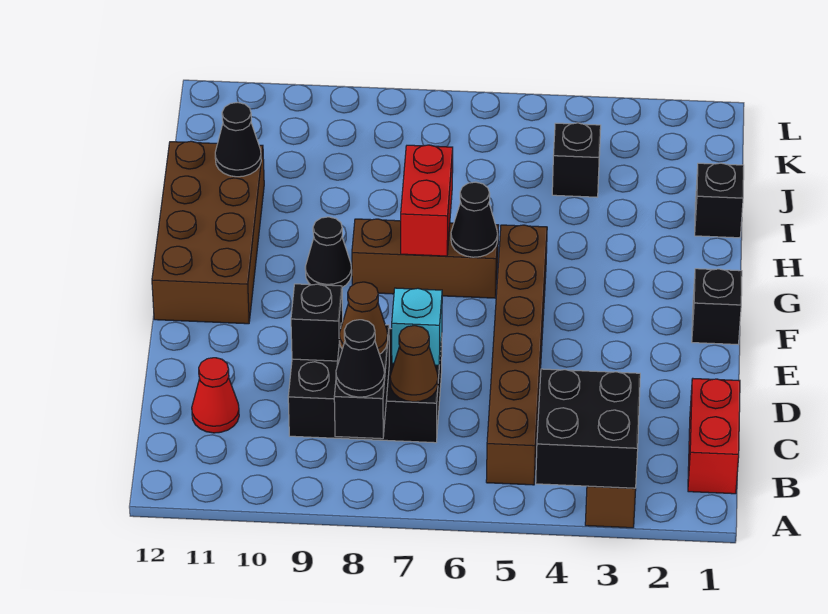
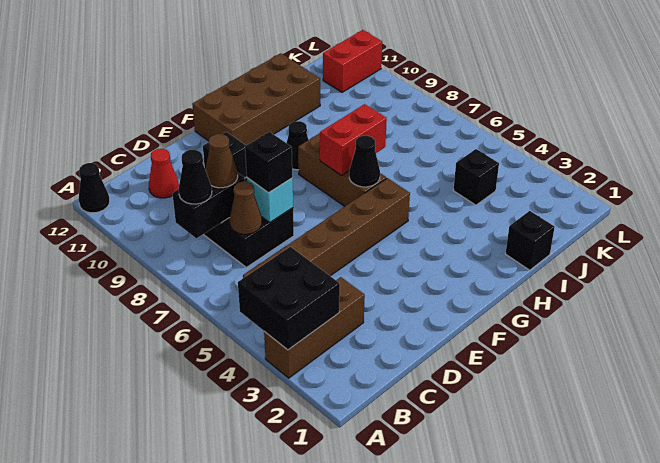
red 1x2 brick [688,379,740,494] -> red 1x2 brick moved to [323,30,382,92]
black 1x1 brick [692,269,742,344] -> black 1x1 brick moved to [245,132,292,193]
black 1x1 cone [215,102,261,177] -> black 1x1 cone moved to [79,163,110,213]

